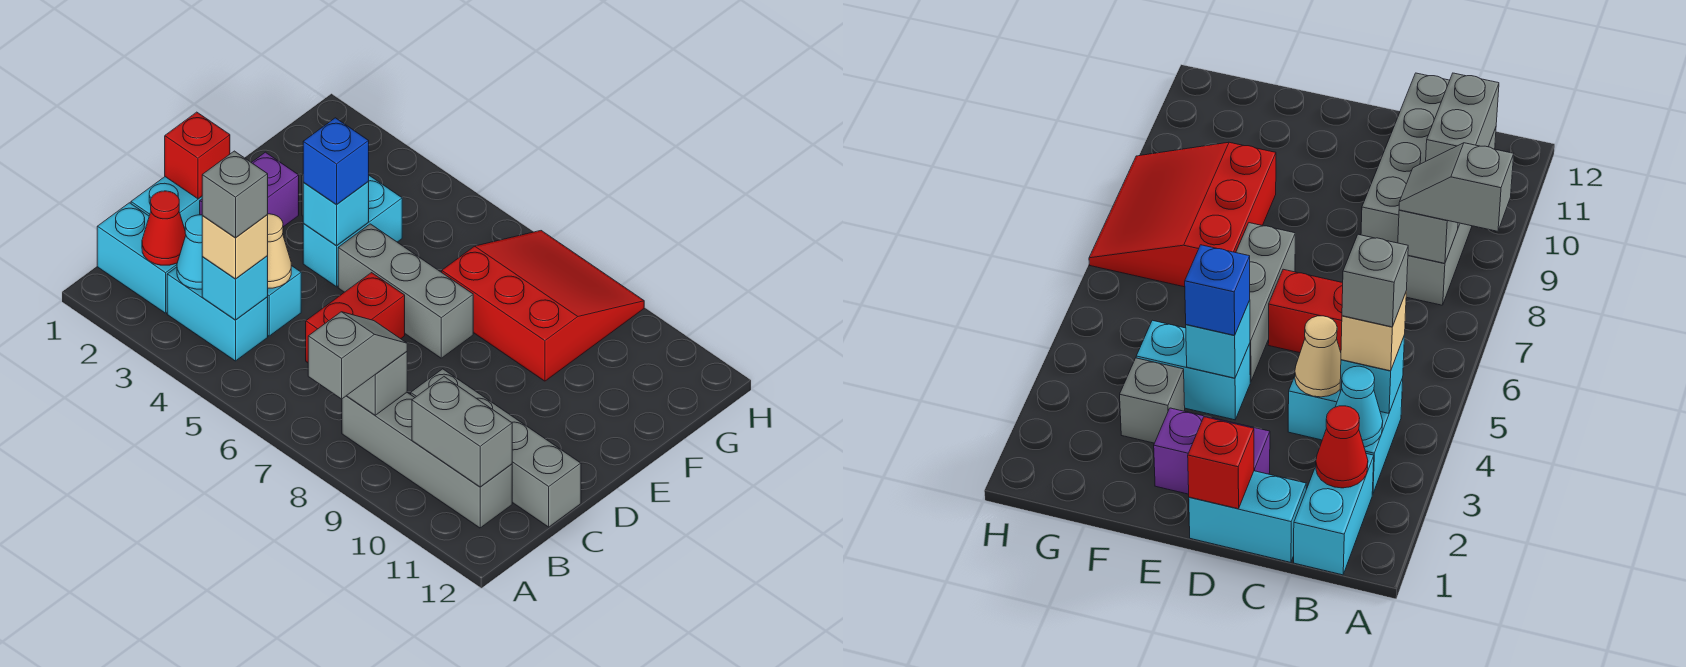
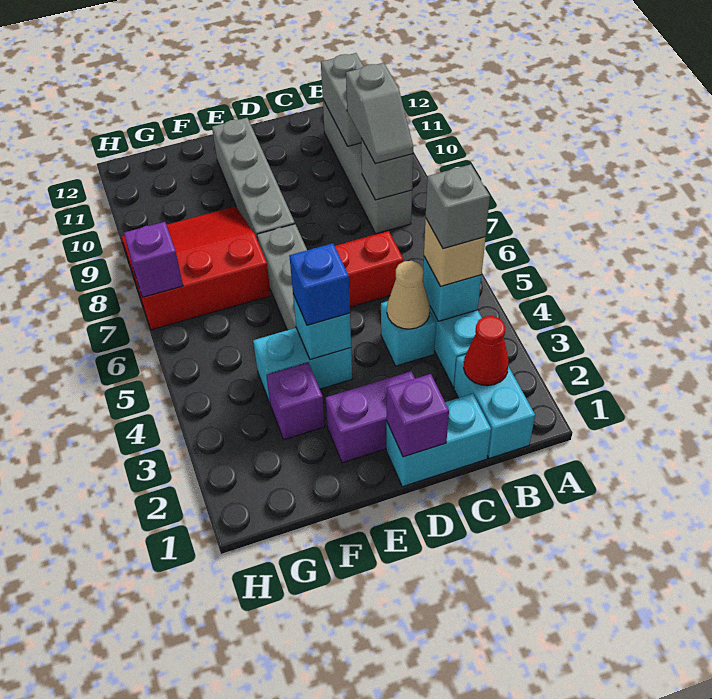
grey 1x2 slope [308,312,407,399] -> grey 1x2 slope turned to [346,63,413,164]
cyan 1x1 cone [177,215,202,289] -> none
grey 1x4 brick [411,369,581,527] -> grey 1x4 brick moved to [212,118,295,240]
red 1x1 brick [165,112,230,199] -> purple 1x1 brick [386,374,449,457]
grey 1x1 brick [1120,358,1185,443] -> purple 1x1 brick [267,363,325,440]
red 3x3 slope [442,231,644,381] -> red 3x3 slope turned to [121,206,271,330]
none -> purple 1x1 brick [124,222,183,297]

